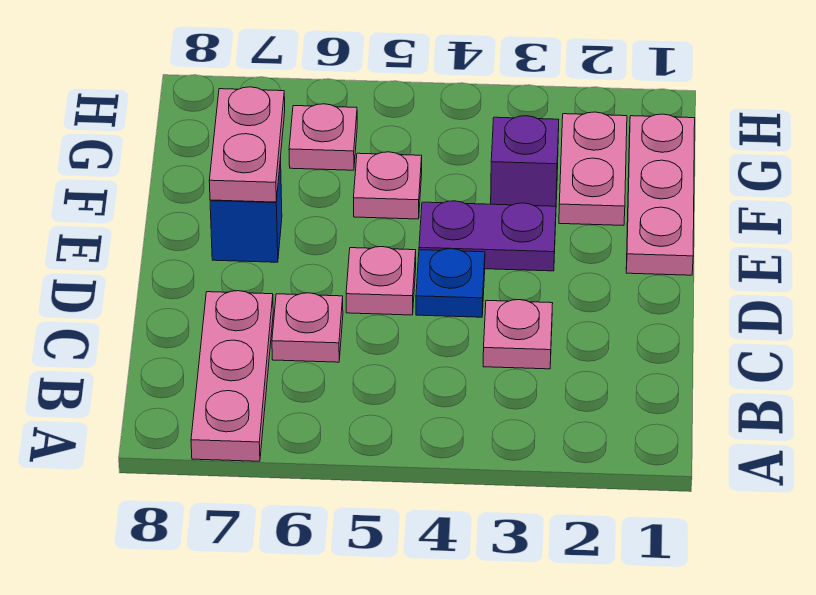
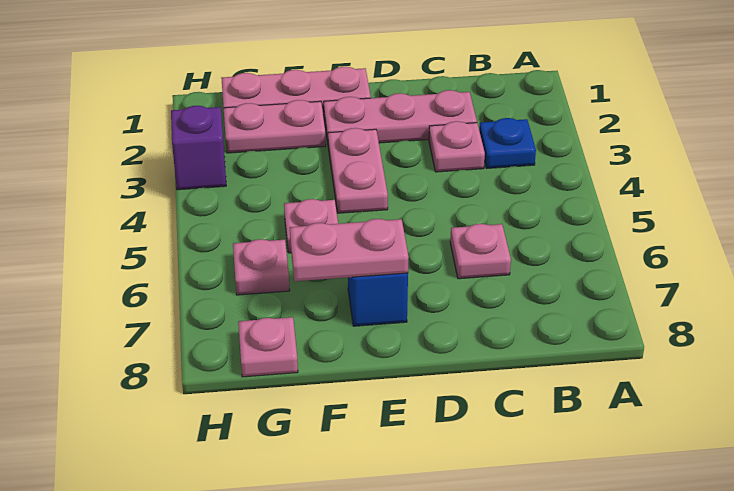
pink 1x3 plate [191,291,273,461] -> pink 1x3 plate moved to [324,90,477,143]
blue 1x1 plate [416,249,485,317] -> blue 1x1 plate moved to [479,118,536,168]
pink 1x1 plate [346,247,416,315] -> pink 1x1 plate moved to [238,317,298,377]
purple 1x2 plate [419,201,556,271] -> pink 1x2 plate [328,128,388,213]
purple 1x1 brick [491,116,559,206] -> purple 1x1 brick moved to [171,106,226,190]

